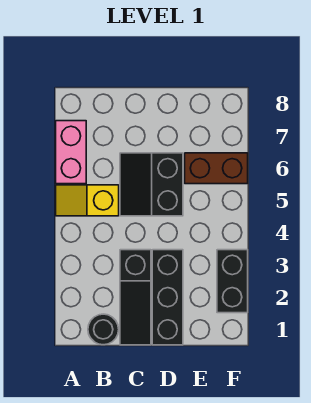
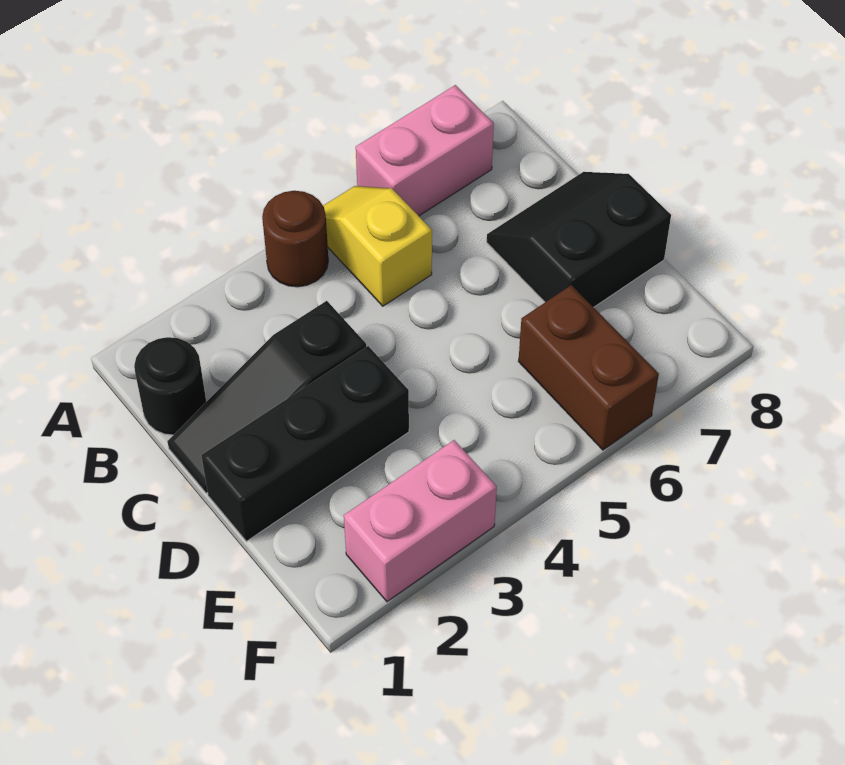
none -> brown 1x1 round brick [262,191,328,287]
black 2x2 slope [120,153,183,216] -> black 2x2 slope moved to [487,172,671,307]
black 1x2 brick [217,250,248,313] -> pink 1x2 brick [344,440,497,602]

